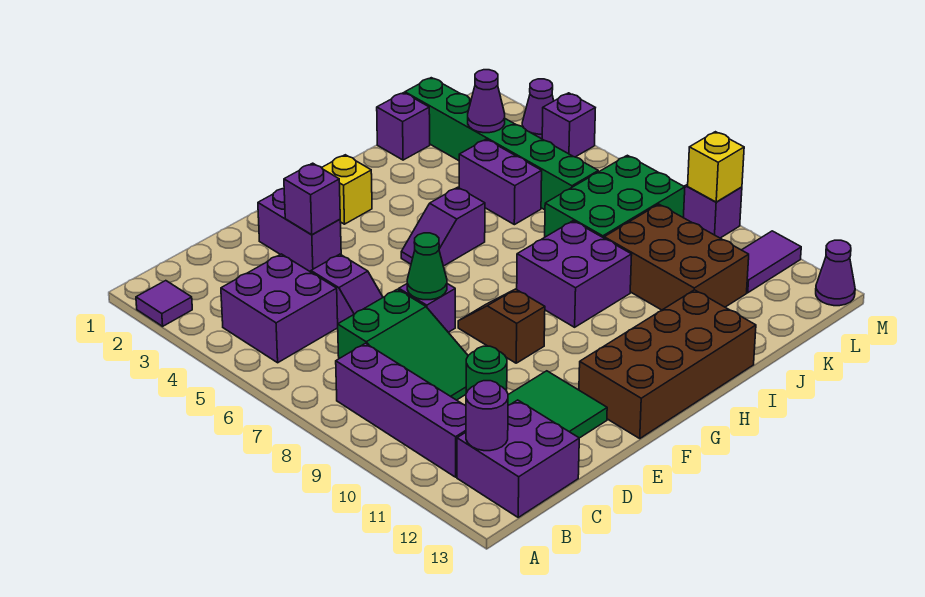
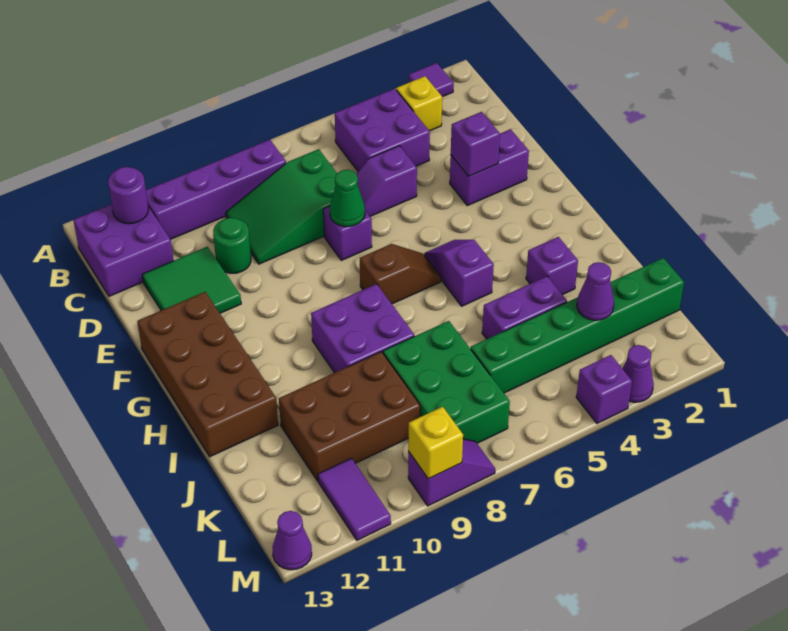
brown 1x2 slope [458,289,545,363] -> brown 1x2 slope moved to [360,244,441,304]
yellow 1x1 brick [322,155,372,224] -> yellow 1x1 brick moved to [396,76,442,131]
purple 1x1 brick [377,93,430,160] -> purple 1x1 brick moved to [526,237,578,295]

